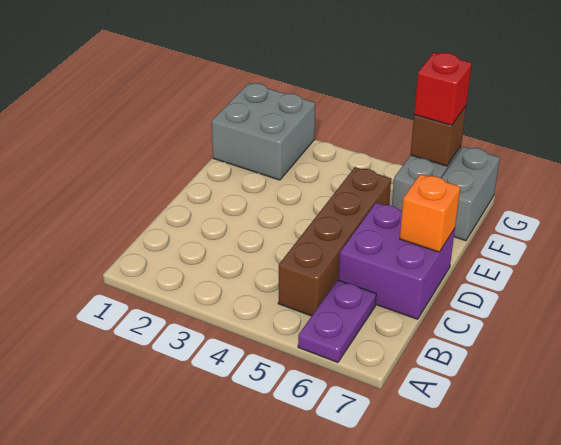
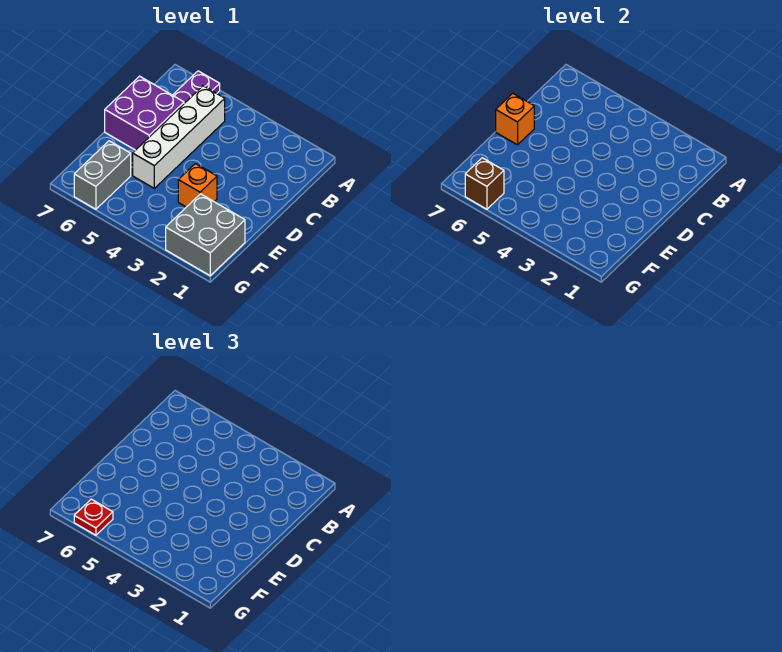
brown 1x4 brick [278,167,391,316] -> white 1x4 brick [133,86,225,188]
none -> orange 1x1 brick [178,164,217,207]
grey 1x2 brick [442,147,500,241] -> none
red 1x1 brick [414,53,472,125] -> red 1x1 plate [74,499,113,535]

